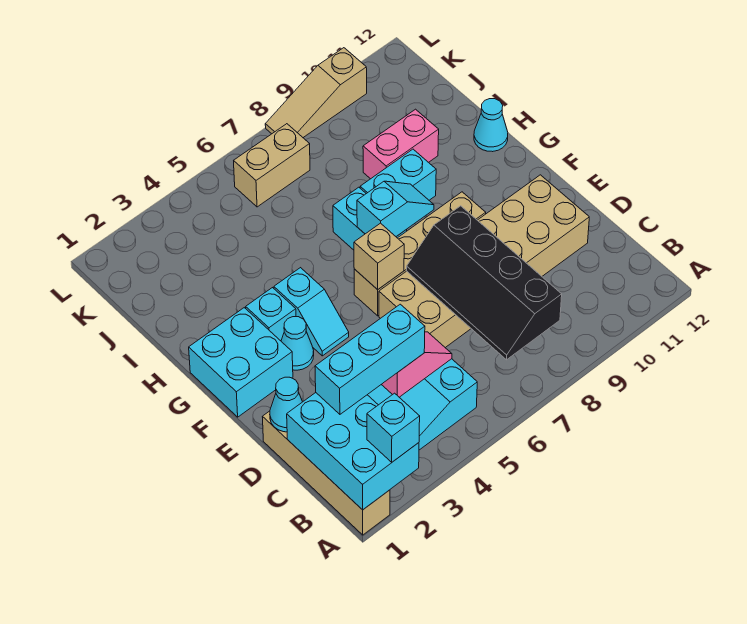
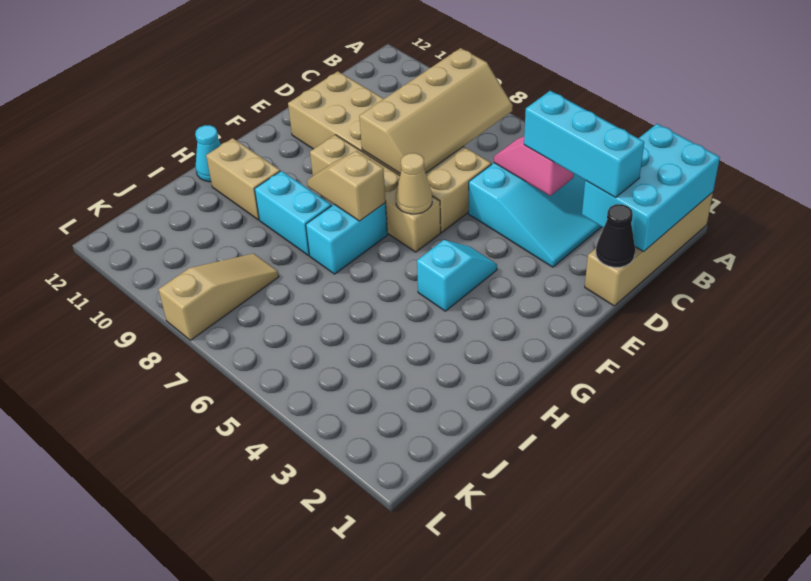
cyan 1x1 brick [367,393,420,462] -> none
black 2x4 slope [407,206,562,360] -> tan 2x4 slope [359,48,513,174]
cyan 1x1 cone [270,377,302,432] -> black 1x1 cone [596,204,635,267]
cyan 2x2 brick [189,308,293,417] -> none
cyan 1x1 cone [281,317,314,370] -> none
tan 1x1 brick [354,223,404,290] -> tan 1x1 cone [396,153,432,214]
cyan 1x1 brick [246,288,296,341] -> none
cyan 1x2 slope [357,181,434,237] -> tan 1x2 slope [307,151,386,221]
pink 1x2 brick [363,109,439,179] -> none
tan 1x2 brick [234,124,310,207] -> tan 1x2 brick moved to [206,138,280,220]
tan 1x3 slope [265,48,367,137] -> tan 1x3 slope turned to [159,254,279,340]

